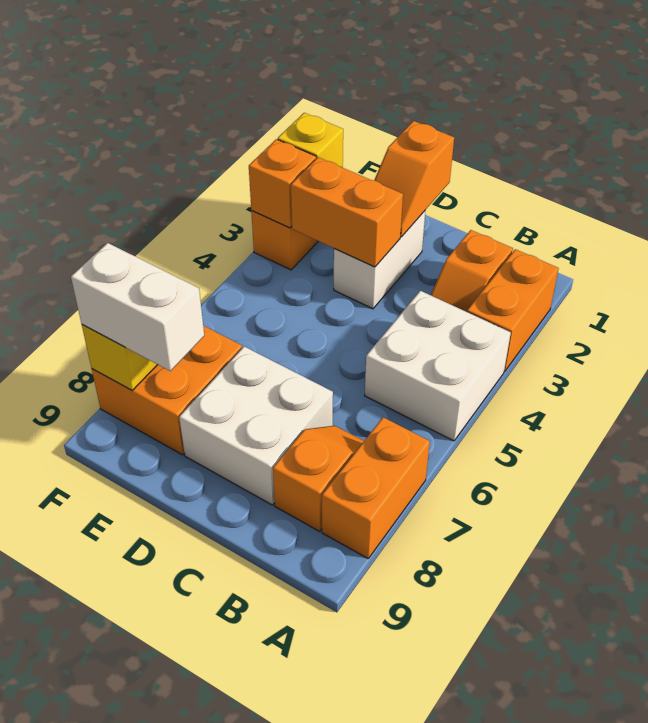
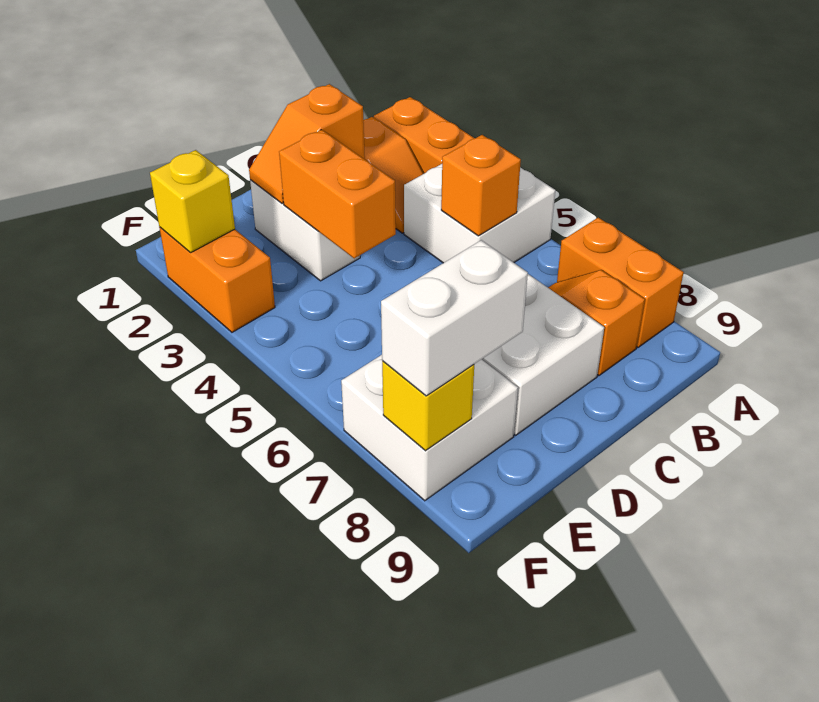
orange 1x2 slope [374,121,454,237] -> orange 1x2 slope turned to [249,84,365,204]
orange 1x2 brick [291,157,403,267] -> orange 1x2 brick turned to [279,130,396,258]
orange 2x2 brick [92,326,242,455] -> white 2x2 brick [341,355,518,501]
orange 1x1 brick [249,139,316,228] -> orange 1x1 brick moved to [441,135,521,236]

